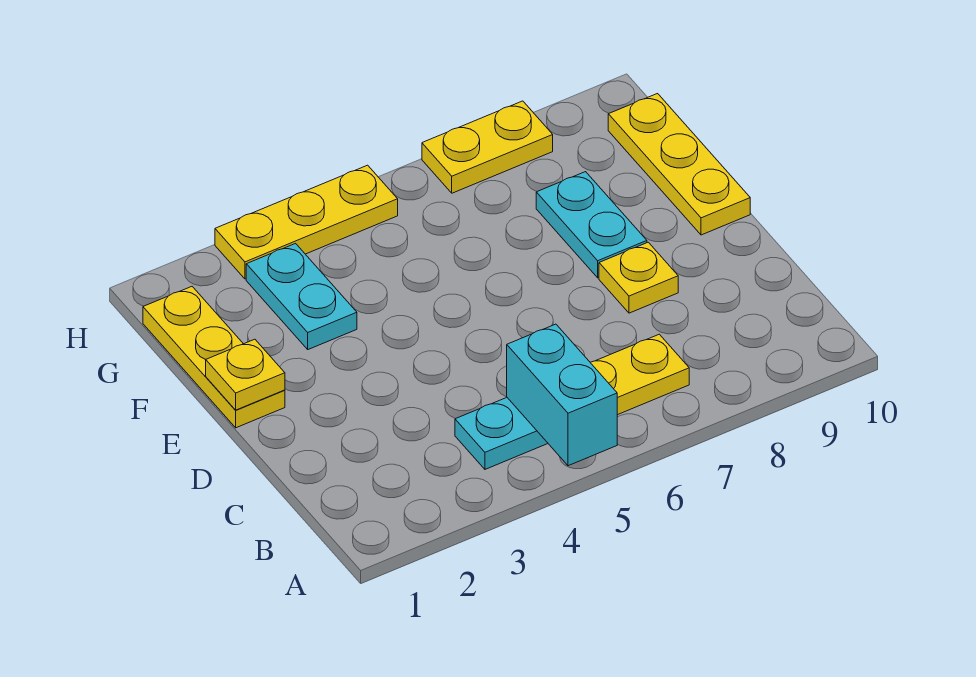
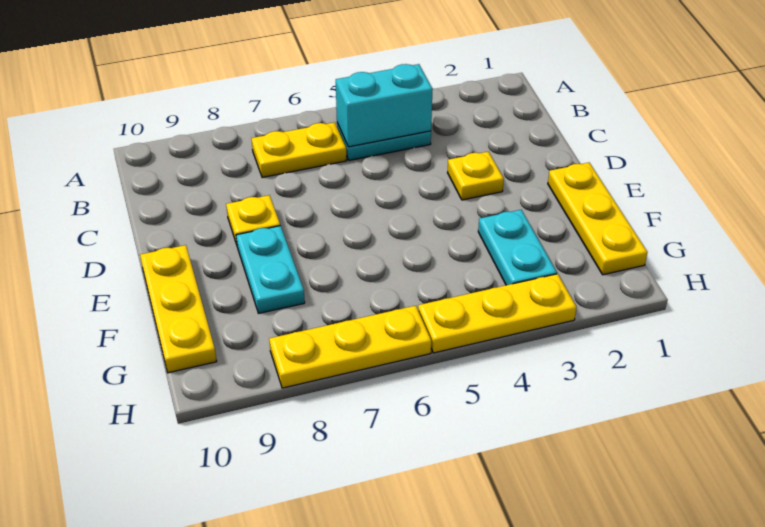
cyan 1x2 brick [507,324,617,466] -> cyan 1x2 brick turned to [336,64,433,147]
yellow 1x1 plate [206,339,285,410] -> yellow 1x1 plate moved to [448,152,504,200]
yellow 1x2 plate [422,101,553,193] -> yellow 1x3 plate [269,306,431,388]

